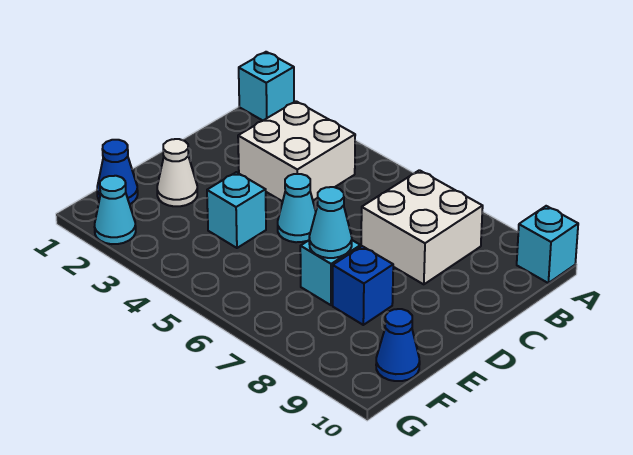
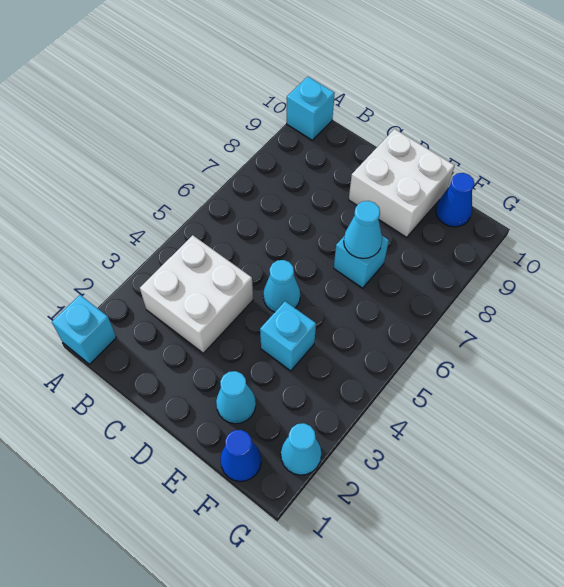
white 2x2 brick [361,170,483,284] -> white 2x2 brick moved to [349,129,454,237]
white 1x1 cone [157,139,197,206] -> cyan 1x1 cone [216,371,256,424]
blue 1x1 brick [333,246,393,325] -> none

